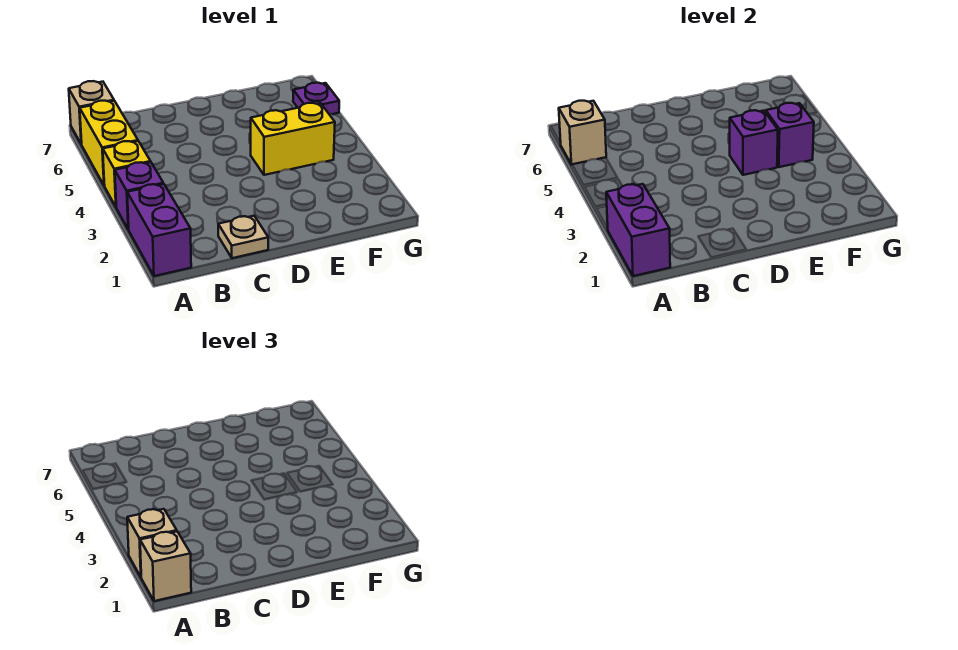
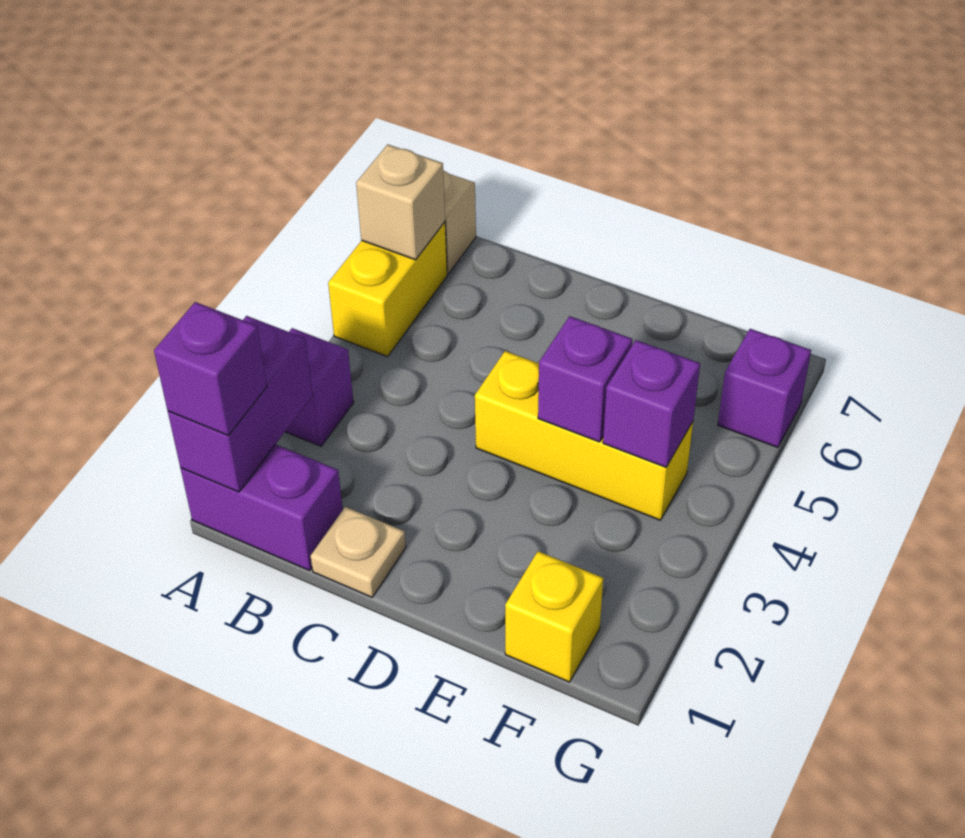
purple 1x2 brick [127,184,191,276] -> purple 1x2 brick turned to [181,444,343,571]
tan 1x1 brick [140,532,191,601] -> purple 1x1 brick [154,302,267,435]
tan 1x1 brick [127,509,177,577] -> none
yellow 1x1 brick [103,141,151,207] -> yellow 1x1 brick moved to [505,551,603,682]
yellow 1x2 brick [251,103,335,175] -> yellow 1x3 brick [475,351,693,520]
purple 1x1 plate [293,83,339,114] -> purple 1x1 brick [718,329,811,447]

